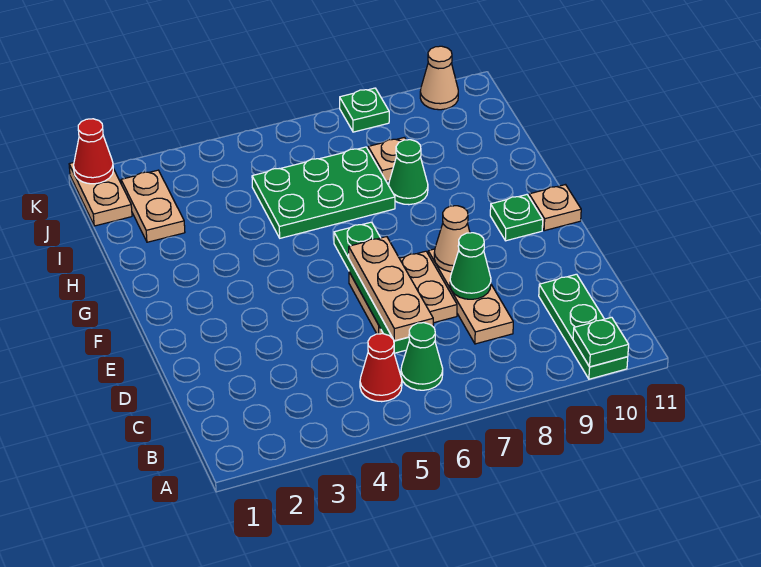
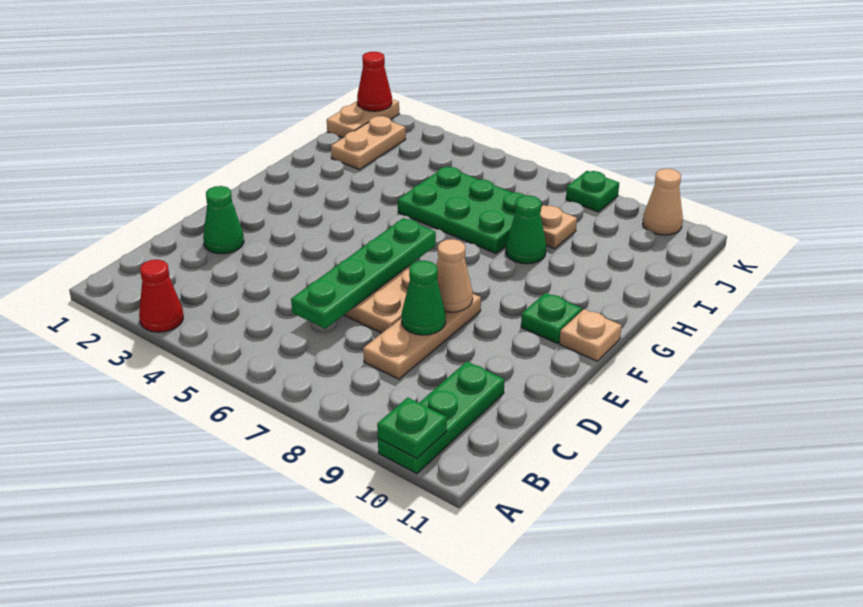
red 1x1 cone [360,334,402,402] -> red 1x1 cone moved to [139,260,183,332]
green 1x1 cone [401,323,443,390] -> green 1x1 cone moved to [203,186,244,254]
tan 1x3 plate [349,237,433,341] -> none

